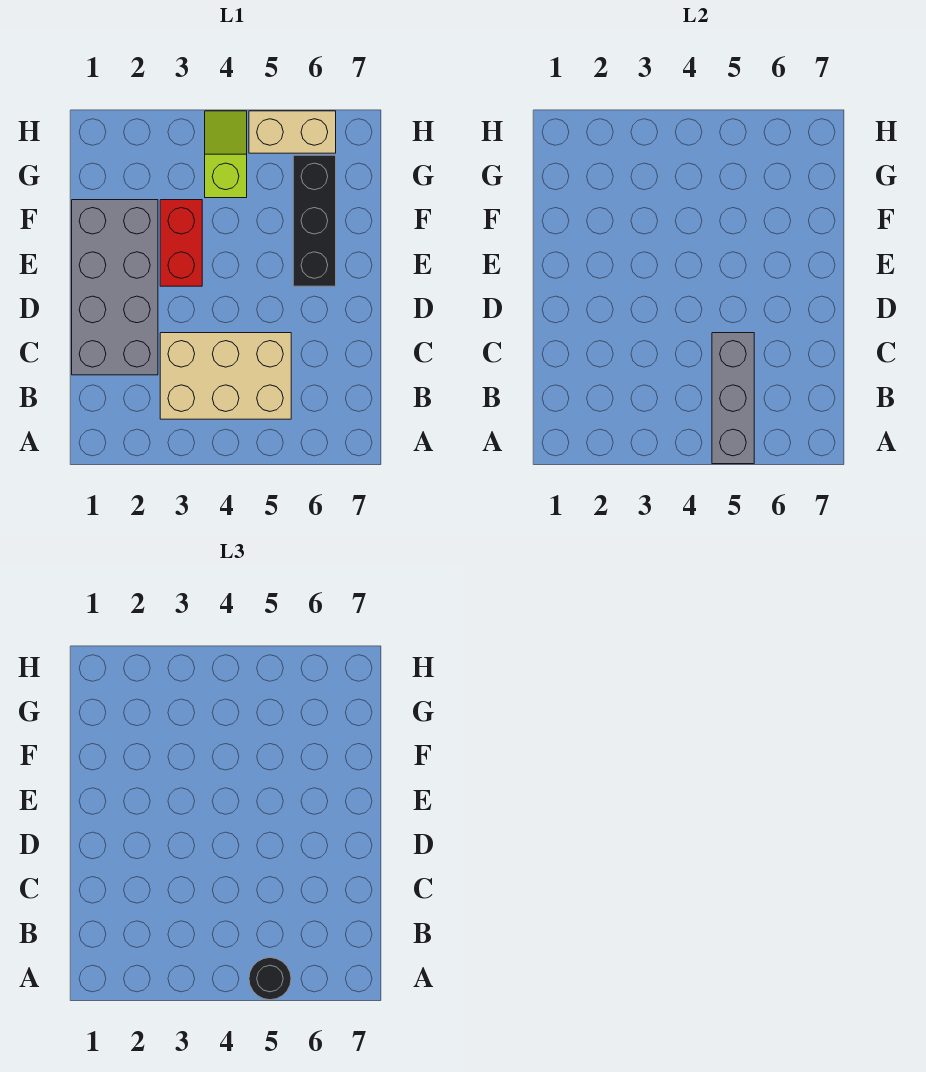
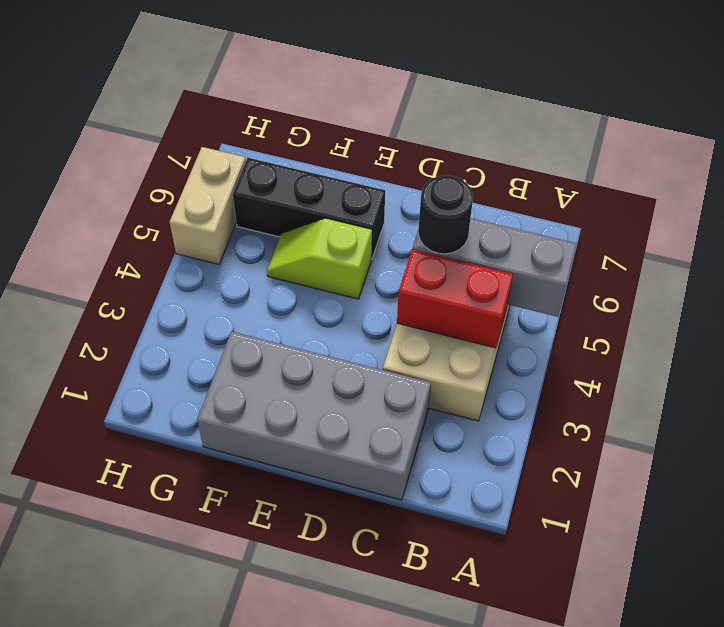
black 1x1 round brick [249,958,291,1000] -> black 1x1 round brick moved to [418,175,473,254]
red 1x2 brick [160,200,202,286] -> red 1x2 brick moved to [397,250,513,348]
lime 1x2 slope [205,111,247,198] -> lime 1x2 slope moved to [267,218,372,299]

